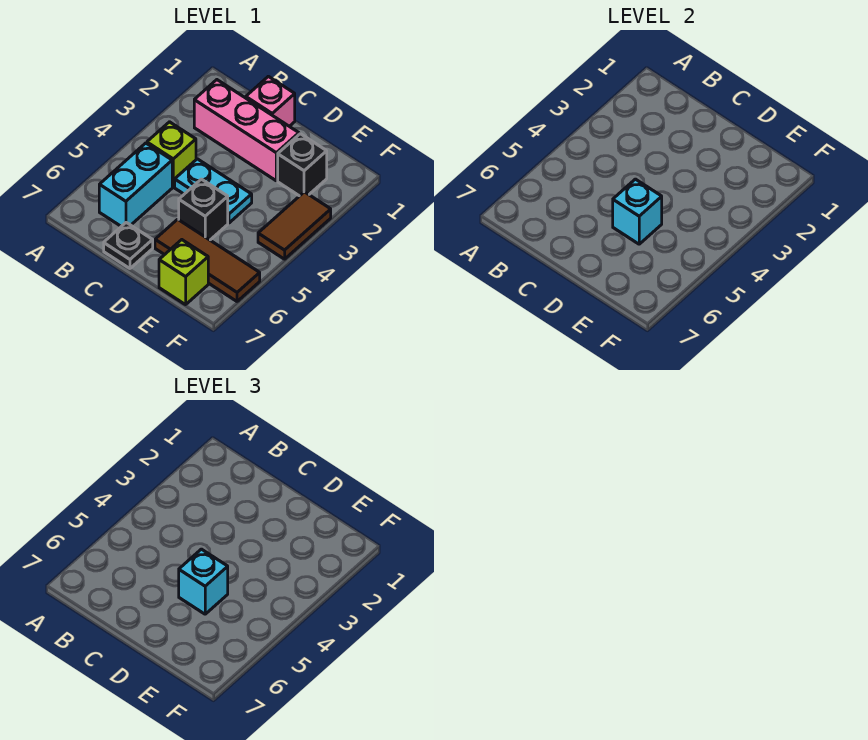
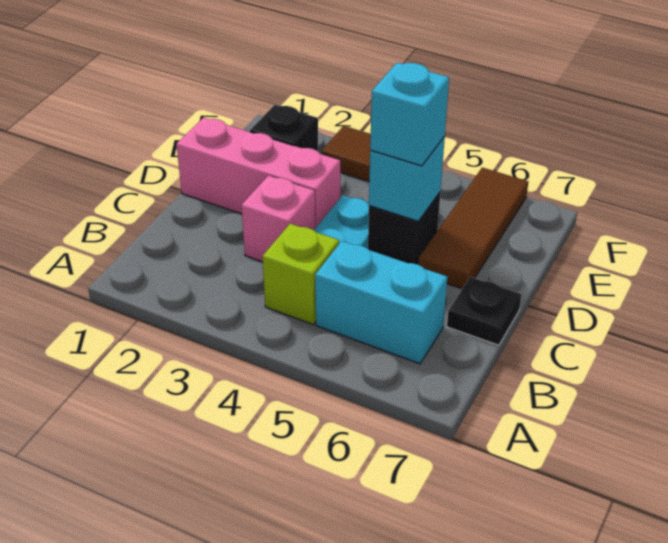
pink 1x3 brick [194,80,299,181] -> pink 1x3 brick turned to [176,118,340,228]
pink 1x1 brick [246,76,295,126] -> pink 1x1 brick moved to [241,176,315,262]
lime 1x1 brick [159,240,208,305] -> none

